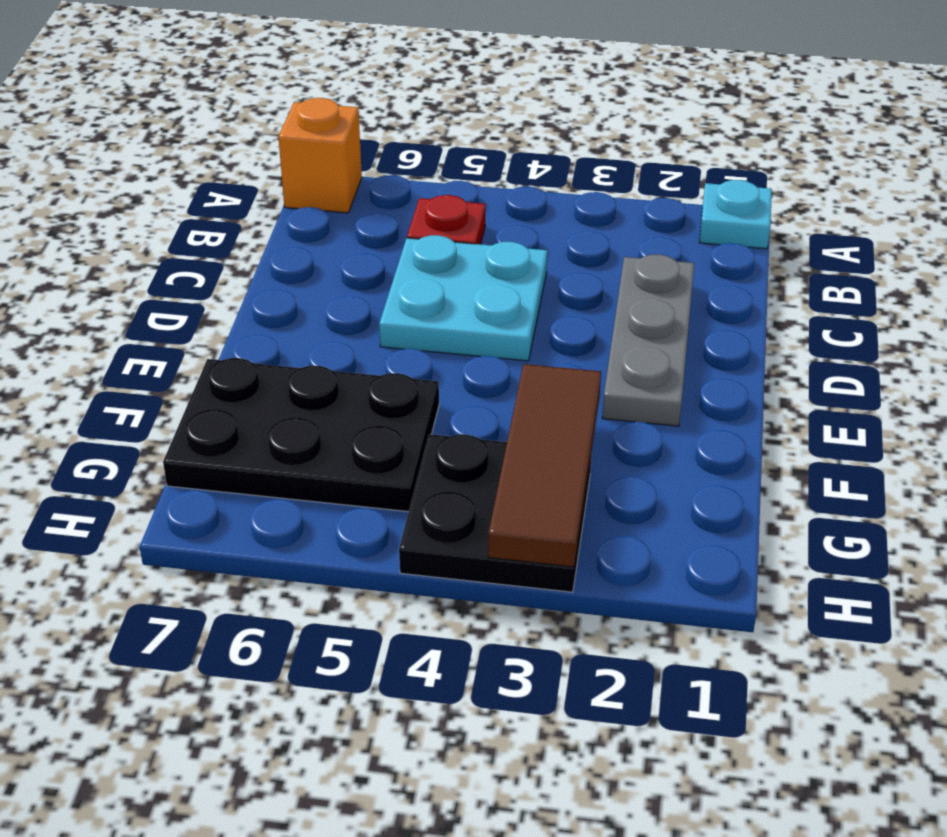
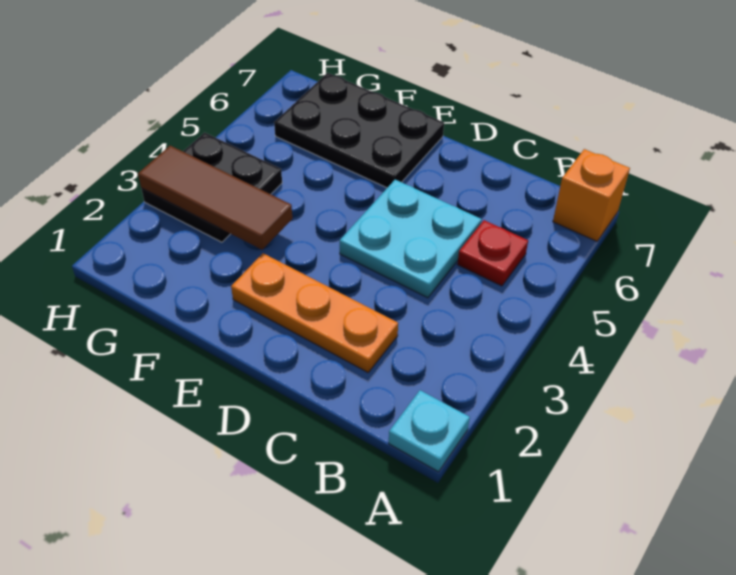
grey 1x3 plate [602,254,694,426] -> orange 1x3 plate [231,253,398,372]
black 2x3 plate [163,358,439,512] -> black 2x3 plate turned to [274,73,444,188]

